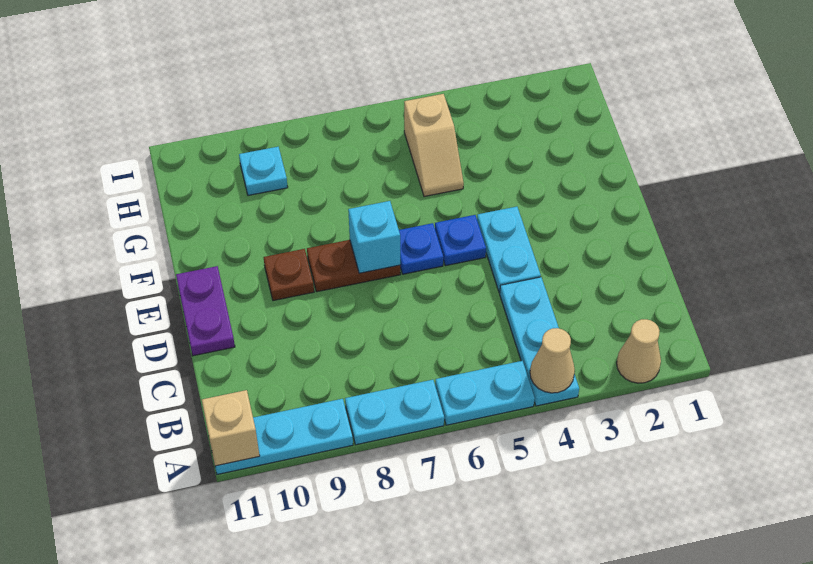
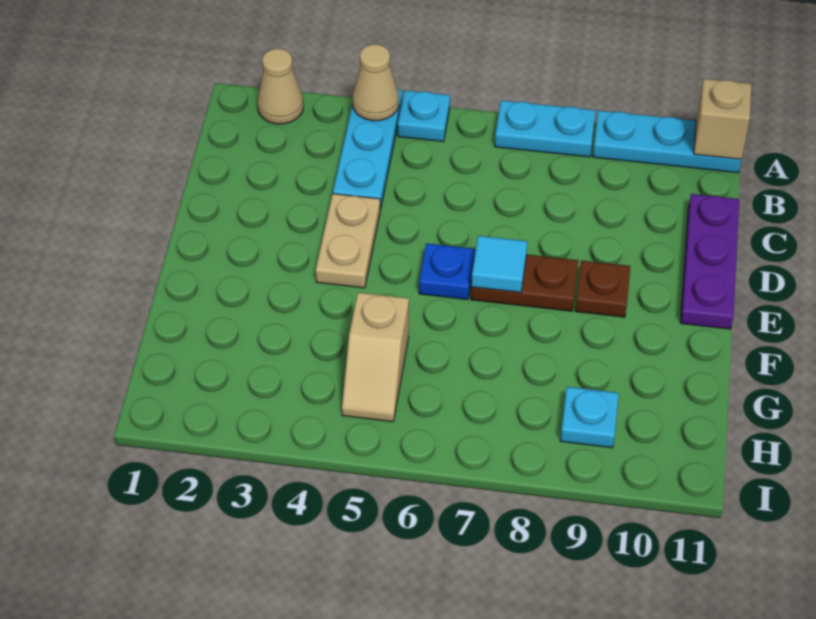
cyan 1x2 plate [435,361,535,425] -> cyan 1x1 plate [398,90,450,142]
cyan 1x2 plate [477,207,541,293] -> tan 1x2 plate [316,194,380,288]
purple 1x2 plate [176,266,235,356] -> purple 1x3 plate [680,194,739,329]
blue 1x1 plate [435,215,486,266] -> none
cyan 1x1 brick [348,201,400,273] -> cyan 1x1 tile [471,236,528,292]
tan 1x2 slope [404,94,464,197] -> tan 1x2 slope turned to [342,292,409,422]

